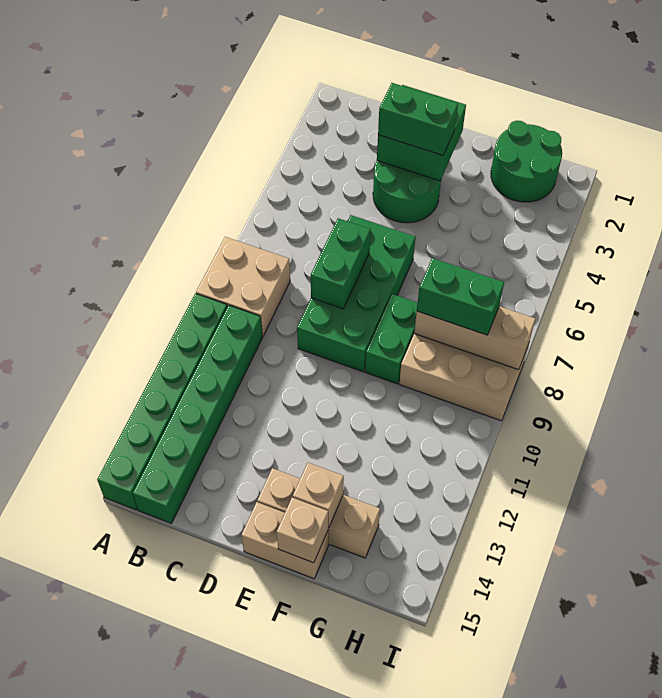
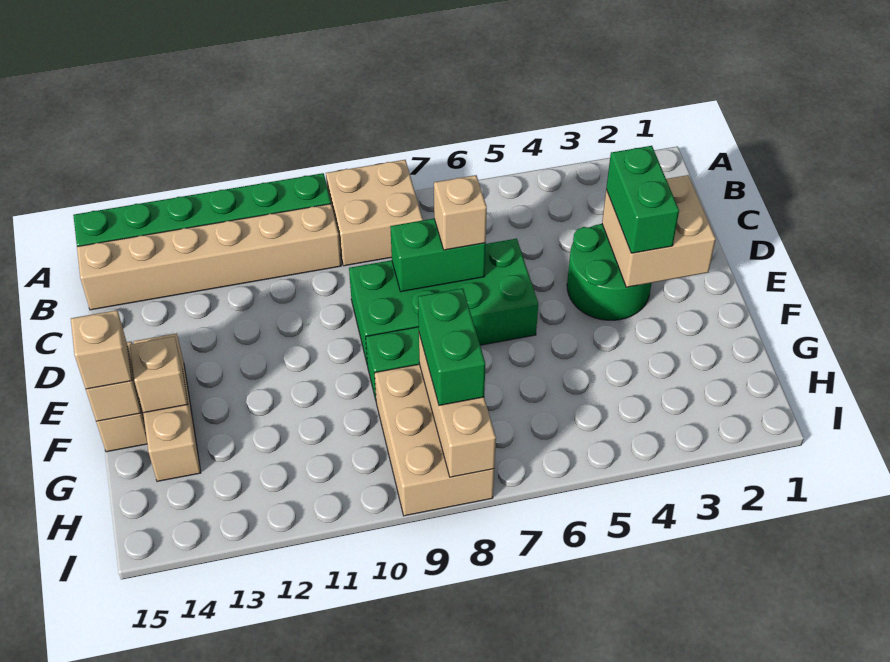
green 1x6 brick [133,305,263,523] -> tan 1x6 brick [77,204,341,310]
green 2x2 brick [377,85,466,181] -> tan 2x2 brick [602,175,716,287]
none -> tan 1x1 brick [434,175,487,250]
none -> tan 1x1 brick [71,310,132,389]
green 2x2 round brick [491,121,562,202] -> none

